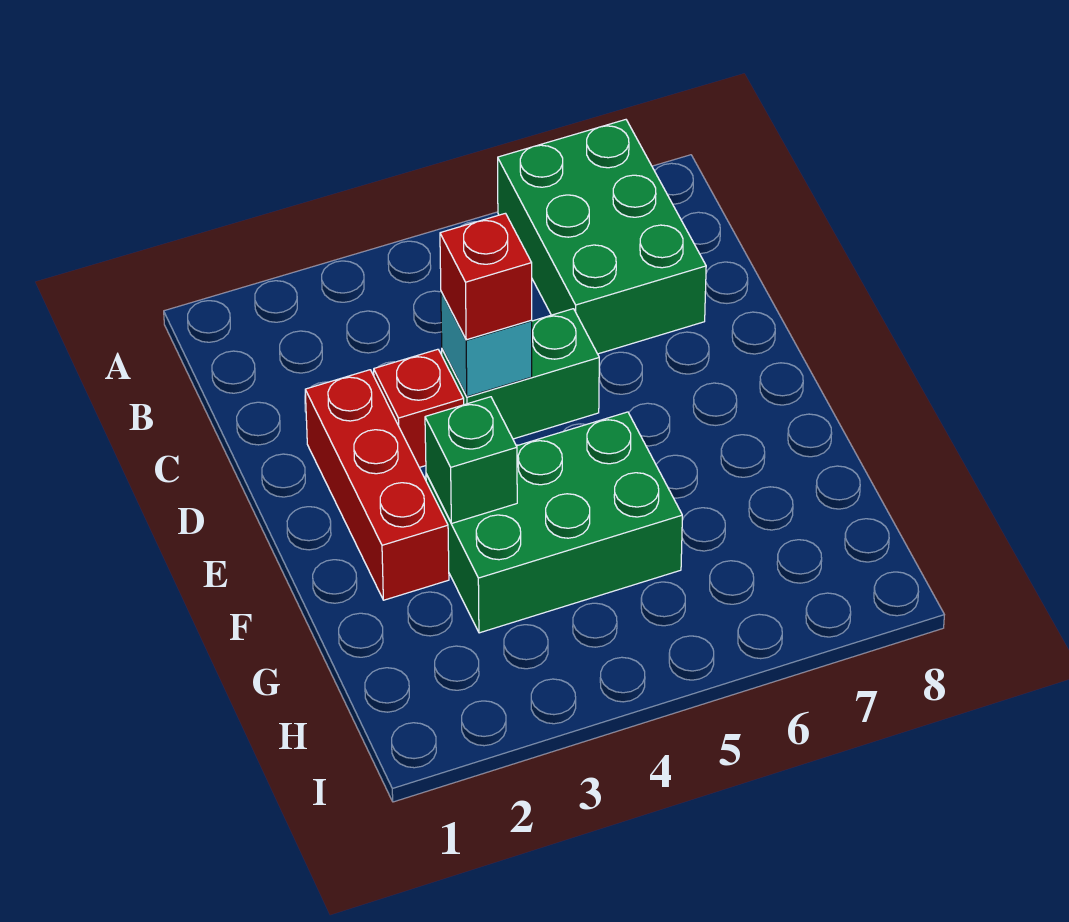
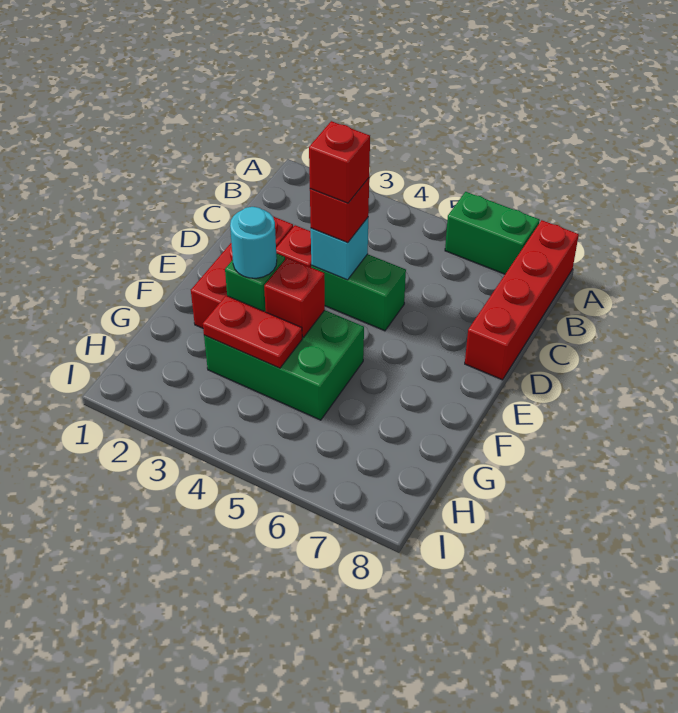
green 2x3 brick [498,120,706,354] -> green 1x2 brick [445,192,540,274]
none -> red 1x4 brick [465,220,579,380]
none -> red 1x1 brick [309,121,370,203]
none -> cyan 1x1 round brick [230,207,277,278]
none -> red 1x1 brick [264,258,325,337]
none -> red 1x2 plate [203,296,302,368]

